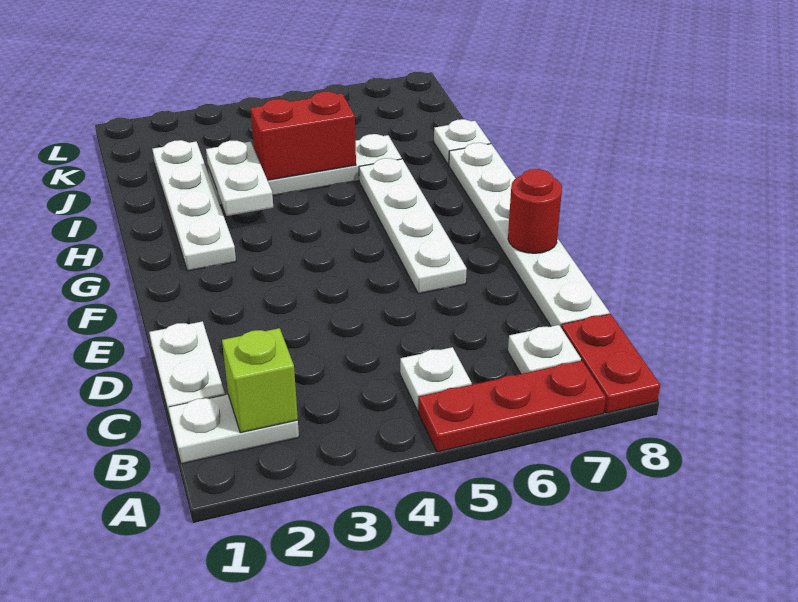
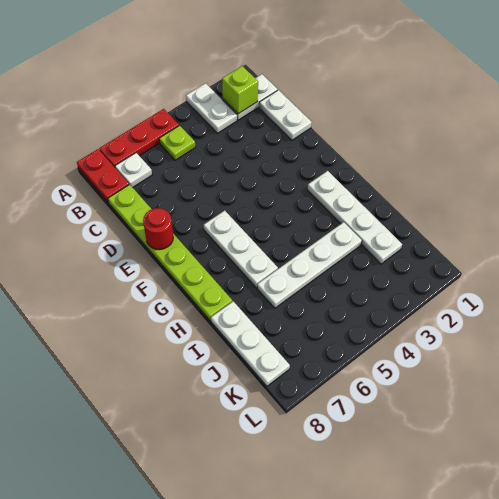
white 1x1 plate [400,347,472,411] -> lime 1x1 plate [159,126,195,160]
white 1x6 plate [449,143,610,327] -> lime 1x6 plate [108,184,232,321]
white 1x4 plate [359,158,467,294] -> white 1x3 plate [204,211,278,288]
white 1x2 plate [206,141,273,216] -> white 1x2 plate moved to [186,83,237,133]
red 1x2 brick [250,92,356,180] -> none
white 1x1 plate [434,119,491,165] -> white 1x3 plate [211,301,290,386]

